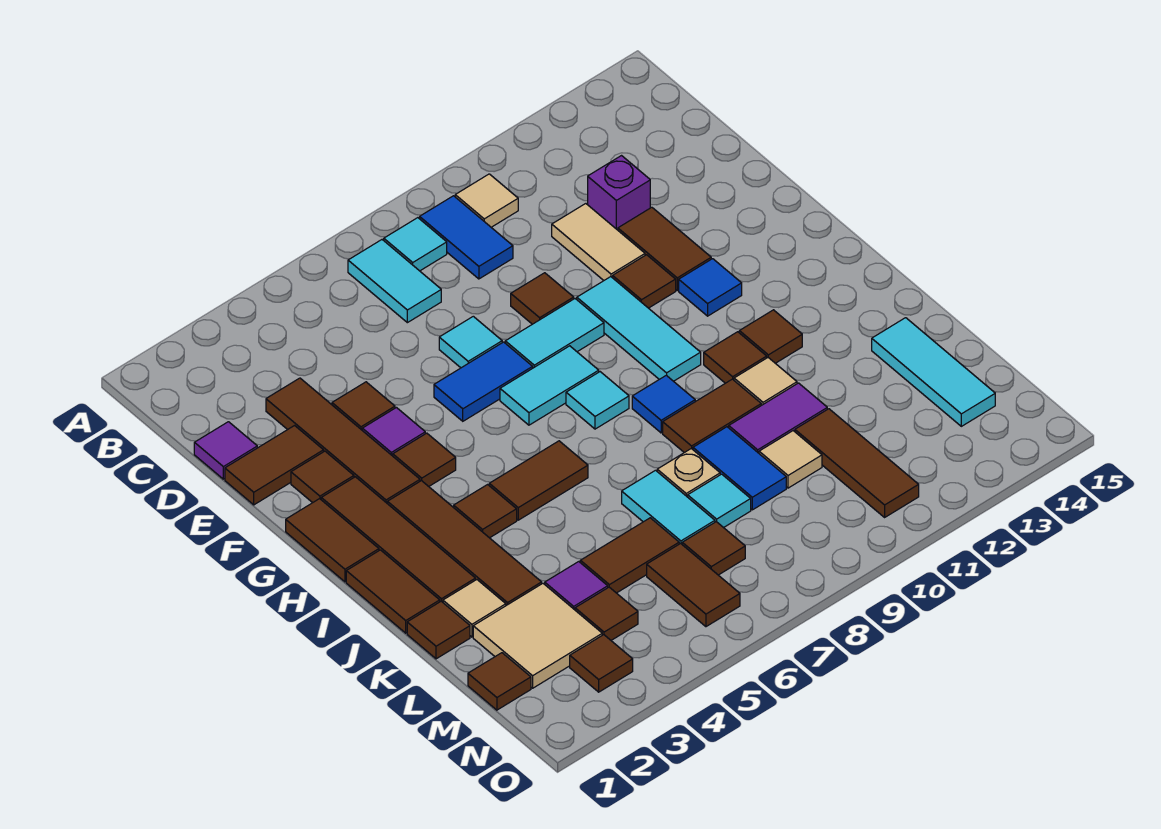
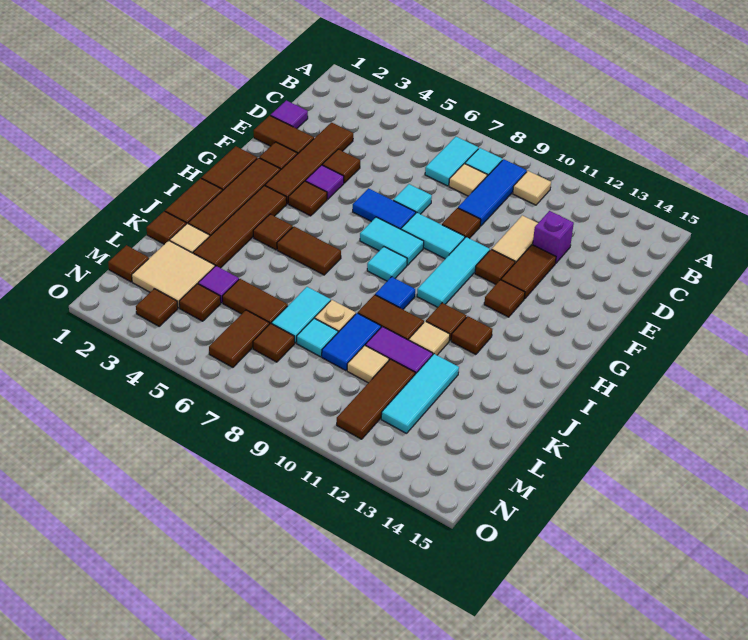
blue 1x2 tile [420,196,513,279] -> blue 1x3 tile [458,159,527,226]
none -> tan 1x1 tile [449,164,487,196]
blue 1x1 tile [679,259,742,316] -> brown 1x1 tile [484,280,525,317]
cyan 1x3 tile [872,318,995,426] -> cyan 1x3 tile moved to [381,354,459,433]

